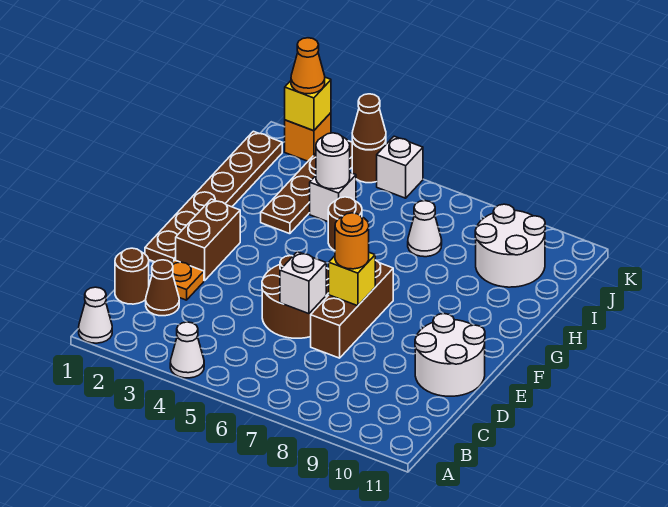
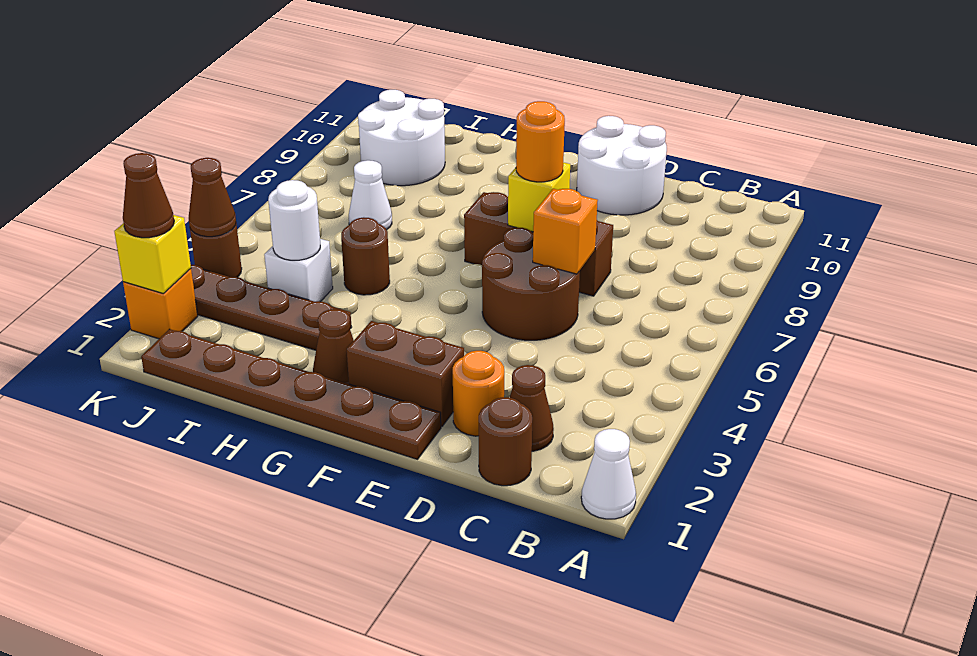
white 1x1 cone [170,322,204,378] -> none
orange 1x1 plate [172,260,204,300] -> orange 1x1 round brick [453,351,504,436]
white 1x1 brick [280,252,326,314] -> orange 1x1 brick [533,189,598,274]
none -> brown 1x1 cone [313,309,354,384]
orange 1x1 cone [291,38,325,94] -> brown 1x1 cone [123,153,174,238]
white 1x1 brick [377,136,423,198] -> none

